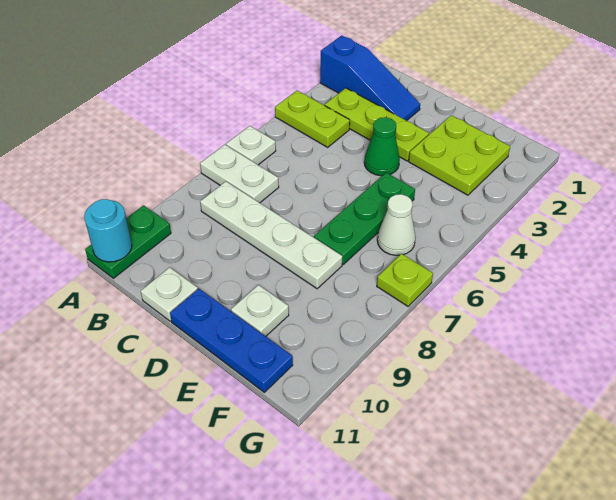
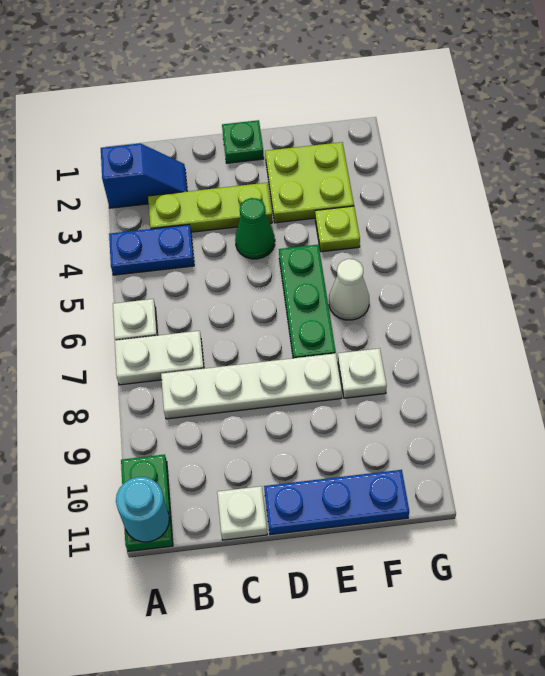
blue 1x3 slope [320,35,420,121] -> blue 1x2 slope [101,143,187,208]
lime 1x2 plate [275,91,350,147] -> blue 1x2 plate [109,225,194,275]
none -> green 1x1 plate [222,120,264,163]
white 1x1 plate [231,285,289,336] -> white 1x1 plate moved to [338,348,387,398]
lime 1x1 plate [377,254,433,306] -> lime 1x1 plate moved to [315,206,360,252]

